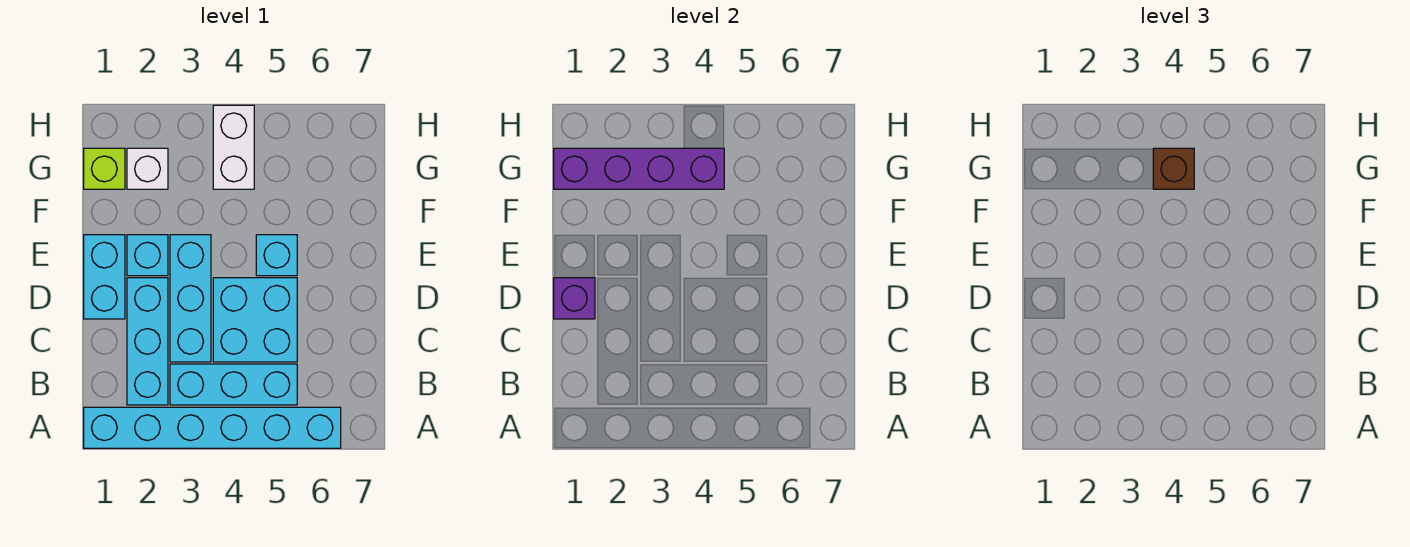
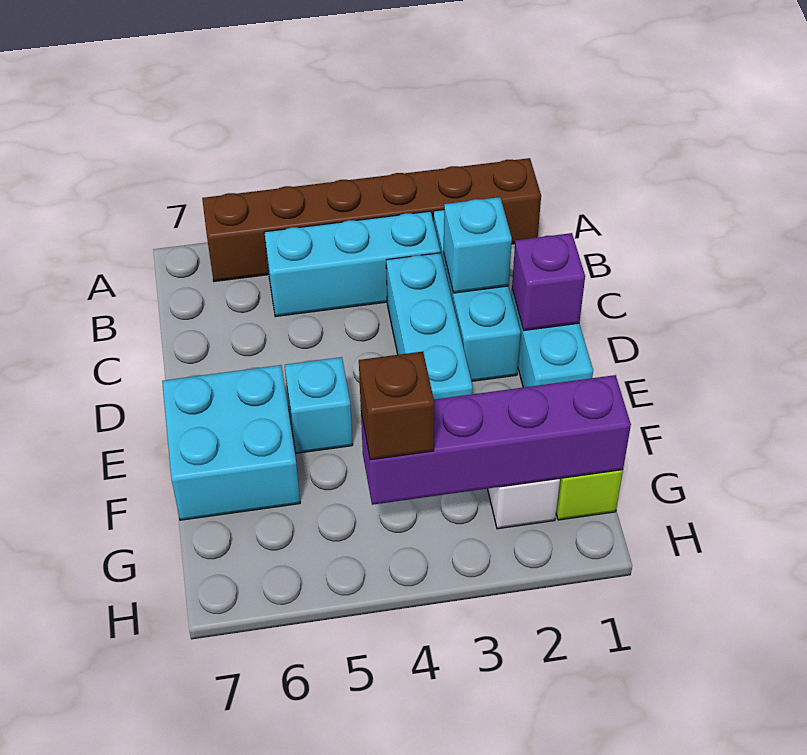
cyan 1x6 brick [84,407,341,448] -> brown 1x6 brick [202,158,541,282]
cyan 2x2 brick [213,278,297,362] -> cyan 2x2 brick moved to [162,365,300,520]
cyan 1x1 brick [127,235,168,276] -> cyan 1x1 brick moved to [444,197,512,293]
white 1x2 brick [213,105,254,189] -> none

